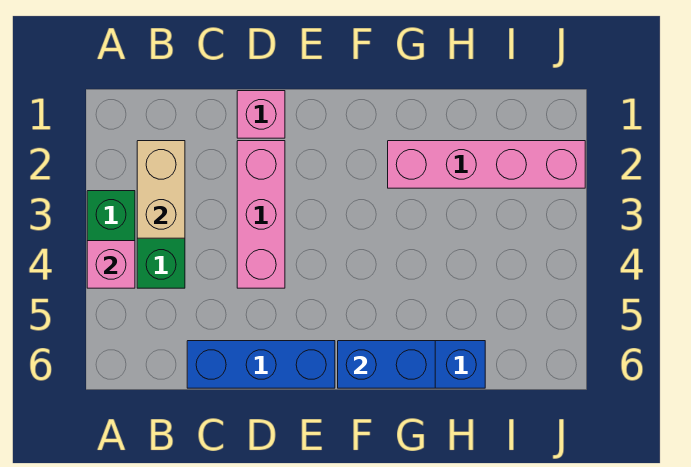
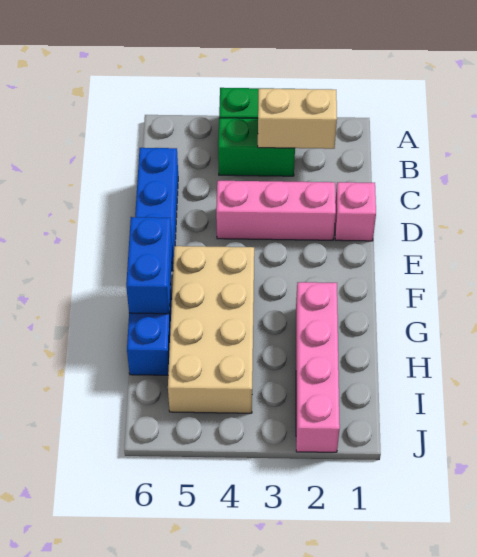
pink 1x1 brick [87,241,135,288] -> none
none -> tan 2x4 brick [168,246,254,413]

